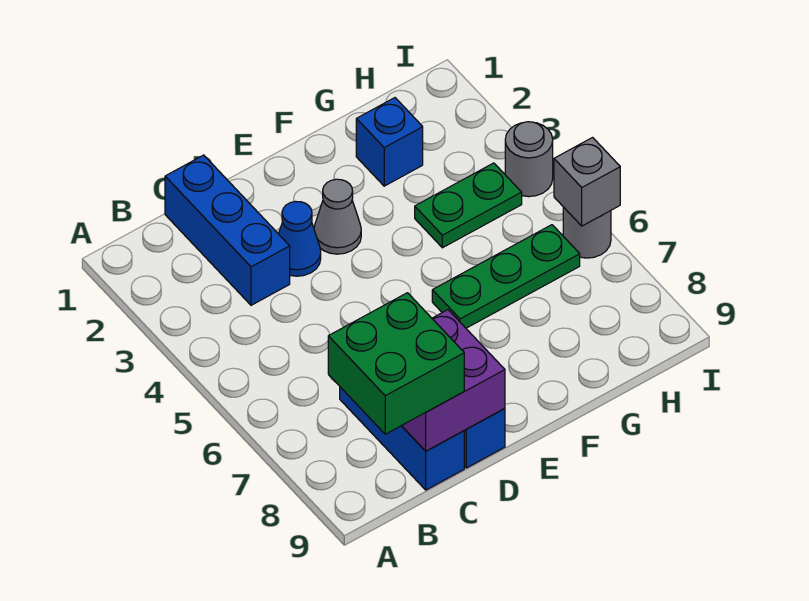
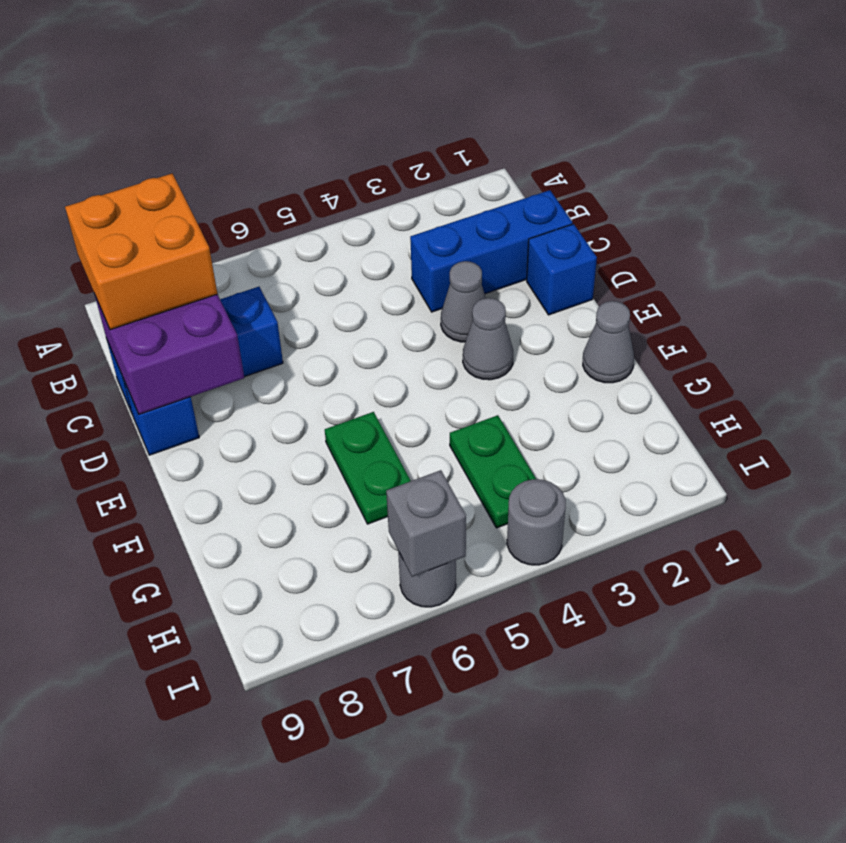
green 2x2 brick [328,293,464,434] -> orange 2x2 brick [65,174,217,330]
blue 1x1 cone [279,201,321,276] -> grey 1x1 cone [441,261,486,342]
none -> grey 1x1 cone [583,301,634,383]
green 1x3 plate [432,225,580,328] -> green 1x2 plate [325,412,411,524]
blue 1x1 brick [356,98,423,186] -> blue 1x1 brick moved to [527,224,597,315]

